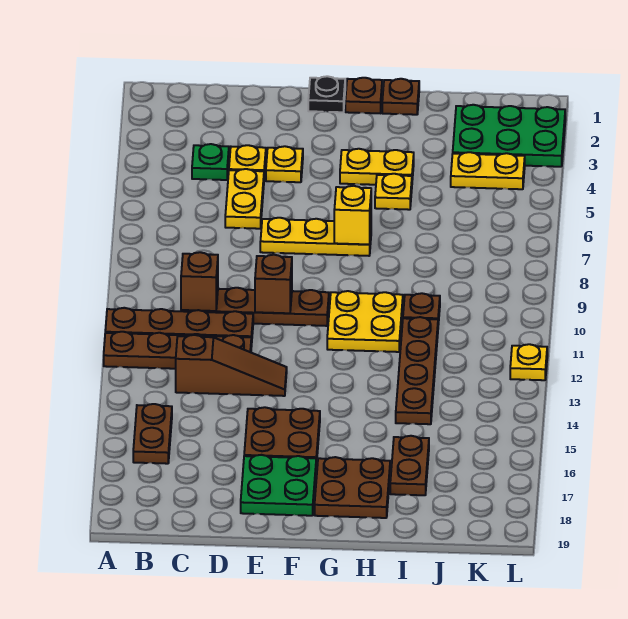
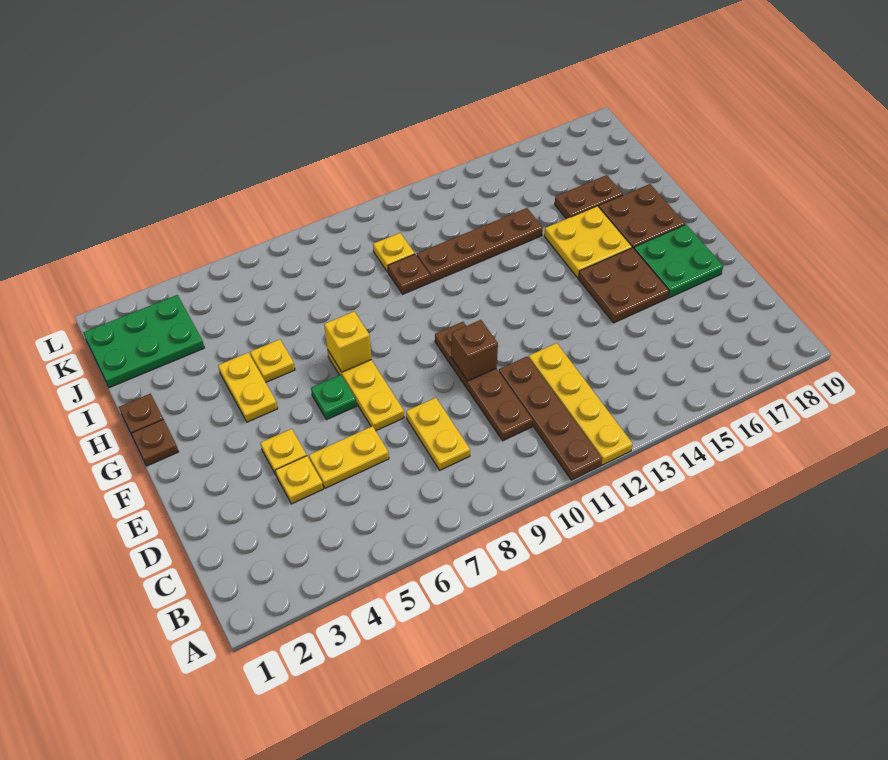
brown 1x4 plate [104,332,251,369] -> yellow 1x4 plate [529,343,633,465]
brown 1x2 plate [133,404,172,464] -> none
green 1x1 plate [192,144,229,180] -> green 1x1 plate moved to [311,375,357,420]
brown 1x1 brick [181,252,218,311] -> none
brown 1x3 slope [176,335,287,396] -> none
black 1x1 plate [308,76,345,112] -> none
yellow 2x2 plate [327,291,403,352] -> yellow 2x2 plate moved to [544,206,632,278]
green 2x3 plate [453,105,565,167] -> green 2x3 plate turned to [83,295,204,388]
yellow 1x2 plate [451,152,525,189] -> yellow 1x2 plate moved to [406,398,470,470]
yellow 1x1 plate [510,344,547,380] -> yellow 1x1 plate moved to [373,233,415,272]

